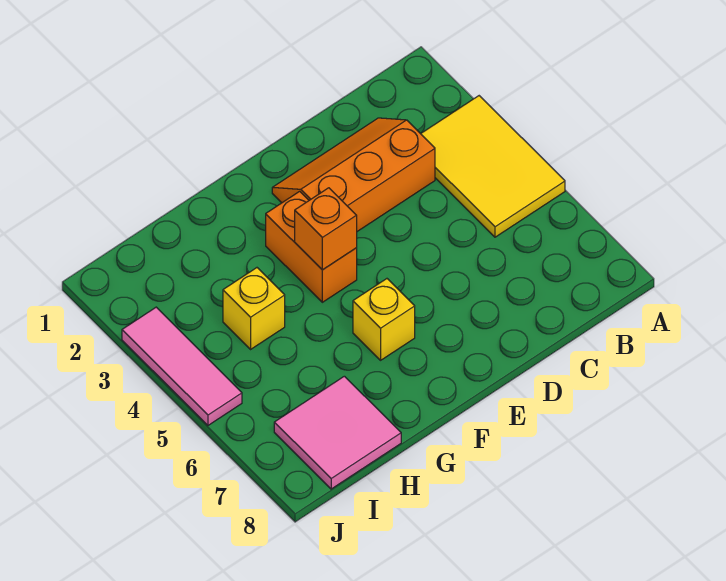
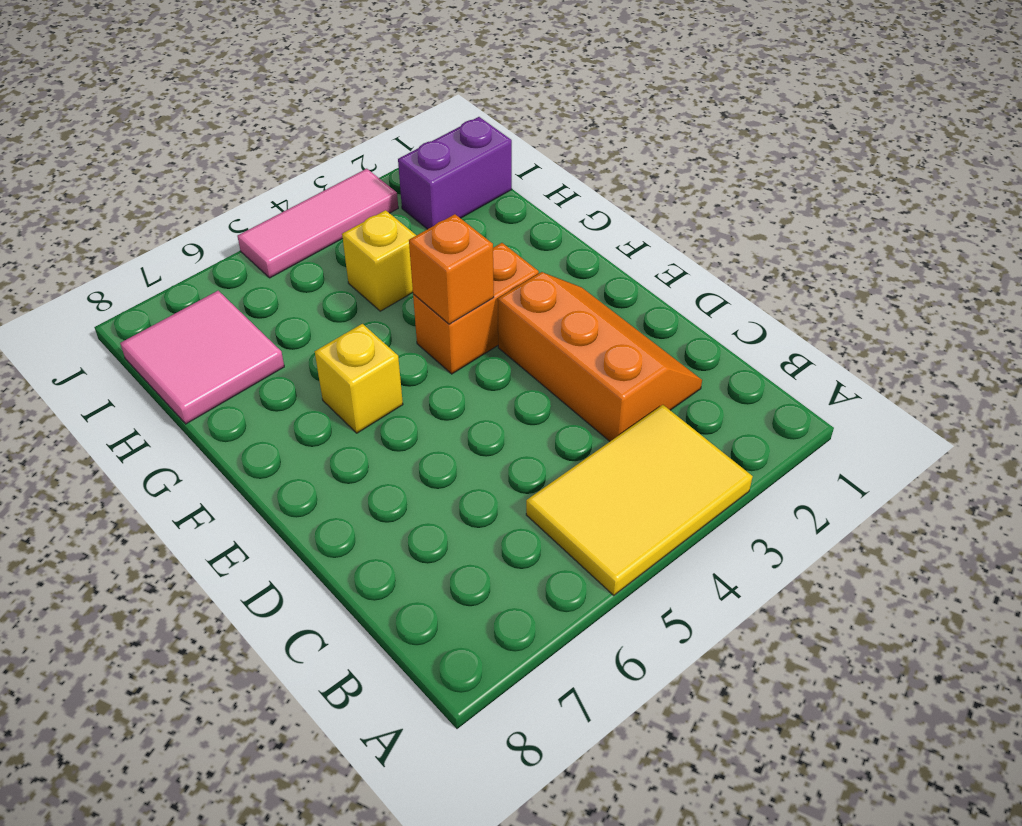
none -> purple 1x2 brick [398,117,512,229]

